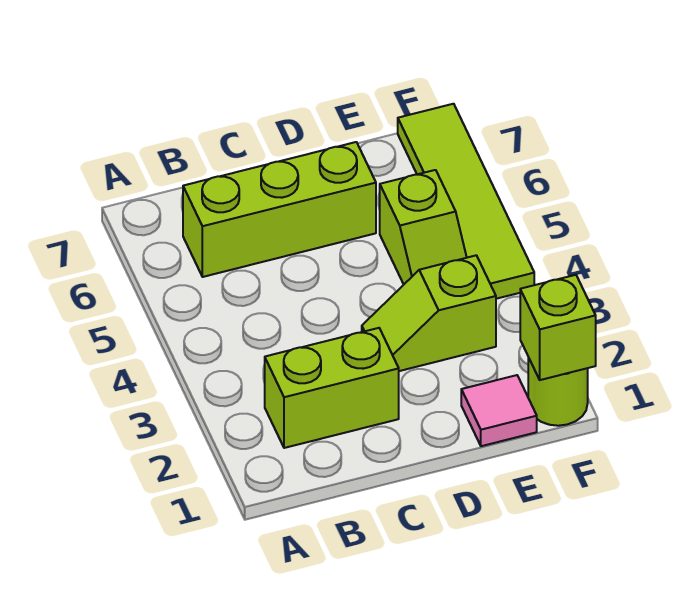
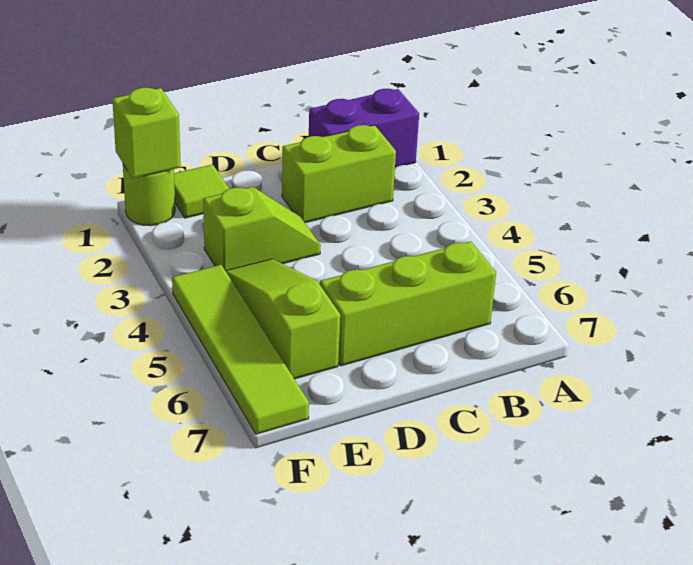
none -> purple 1x2 brick [309,89,419,167]
pink 1x1 tile [461,375,537,446] -> lime 1x1 tile [174,164,229,218]
lime 1x2 slope [380,170,467,284] -> lime 1x3 slope [226,259,340,379]

